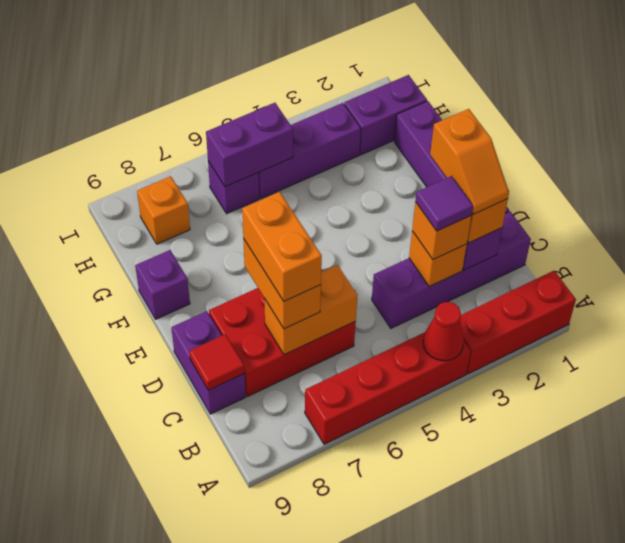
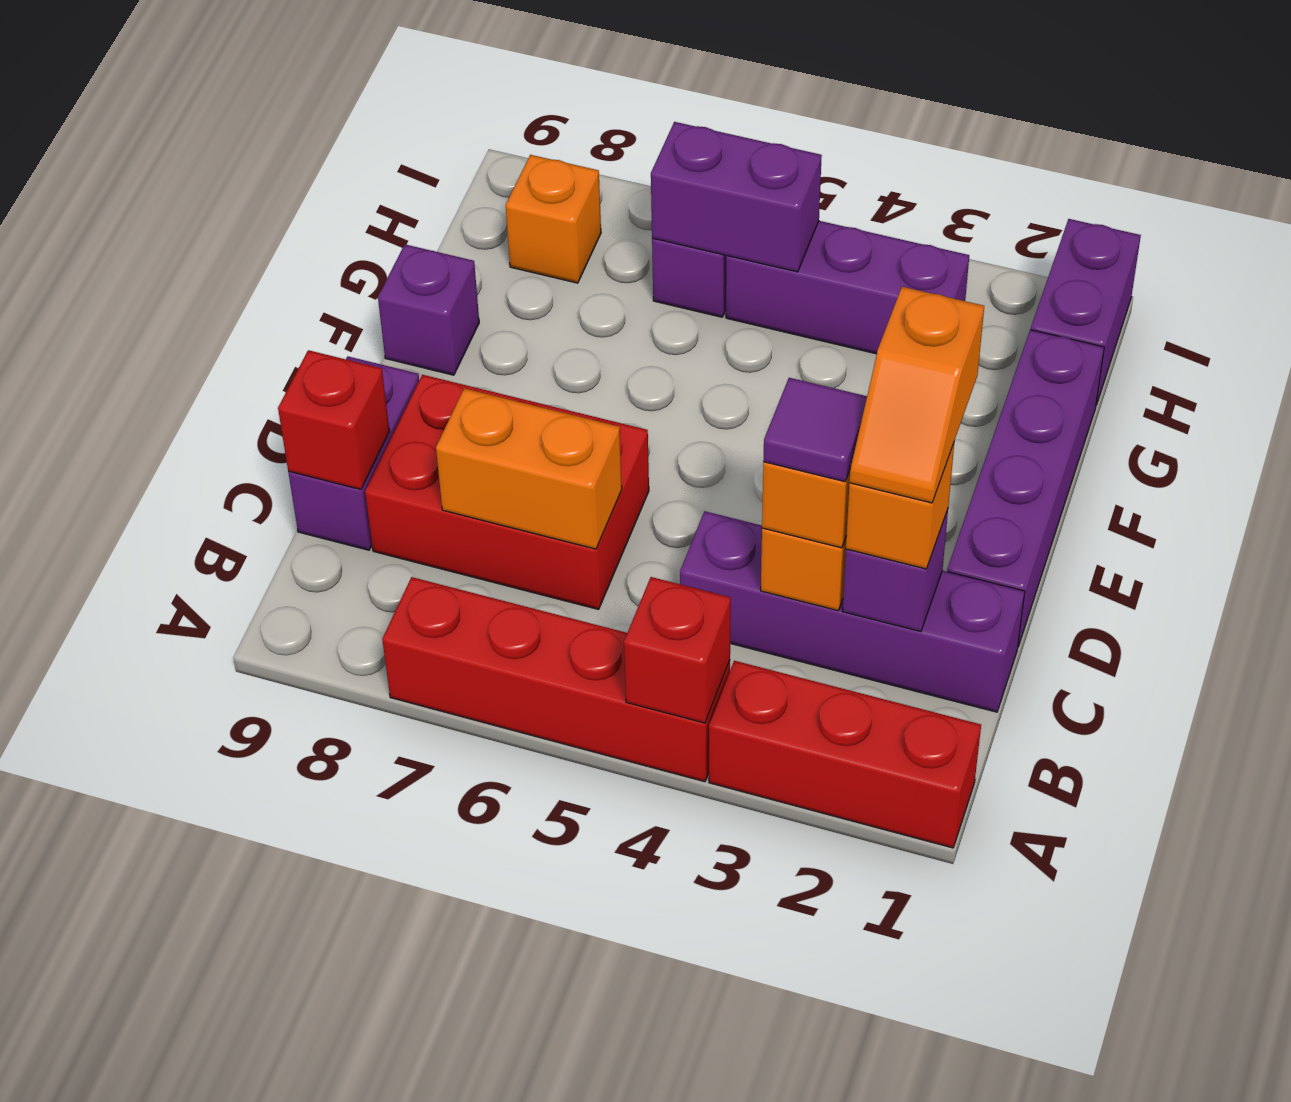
red 1x1 cone [423,302,464,361] -> red 1x1 brick [624,577,731,723]
orange 1x2 brick [243,238,321,329] -> none
orange 1x2 brick [242,192,322,301] -> none
red 1x1 tile [189,334,245,390] -> red 1x1 brick [278,350,390,489]
purple 1x2 brick [344,75,427,155] -> purple 1x2 brick turned to [1031,219,1141,405]

